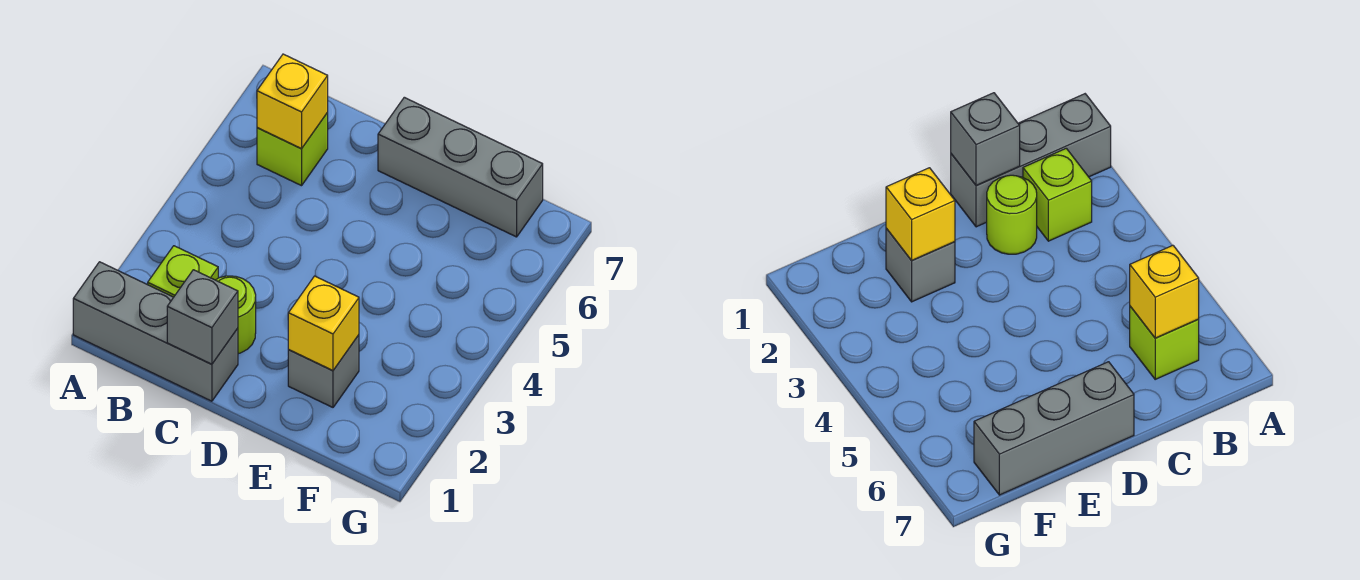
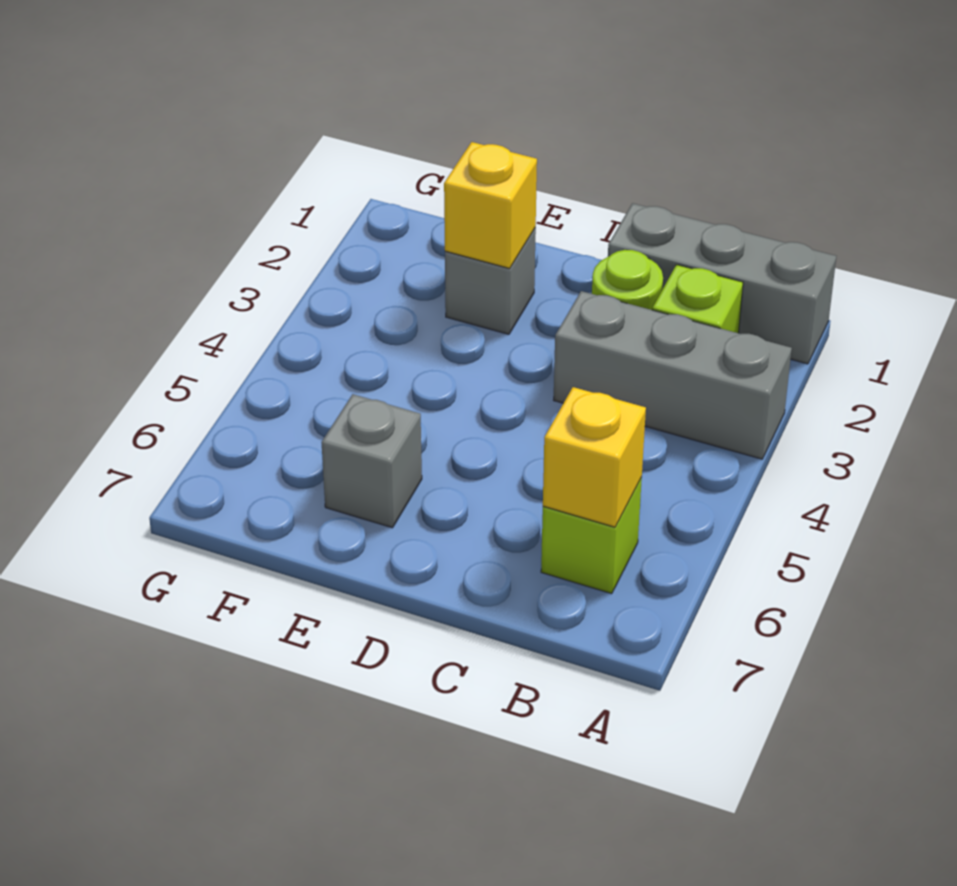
grey 1x1 brick [167,270,238,364] -> grey 1x1 brick moved to [321,394,422,528]
grey 1x3 brick [378,97,543,237] -> grey 1x3 brick moved to [554,291,792,459]

